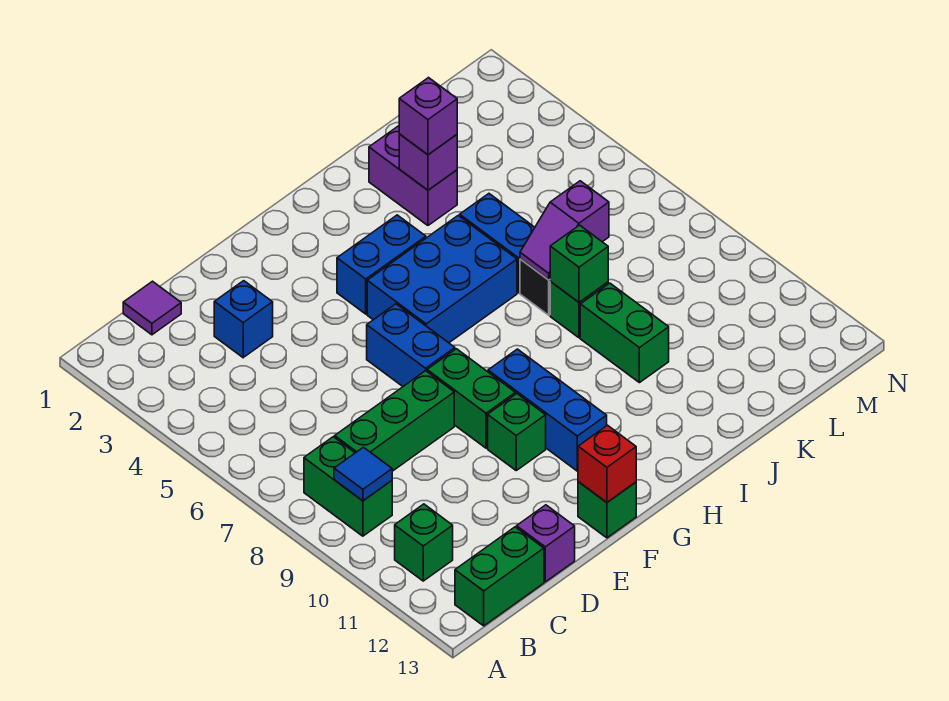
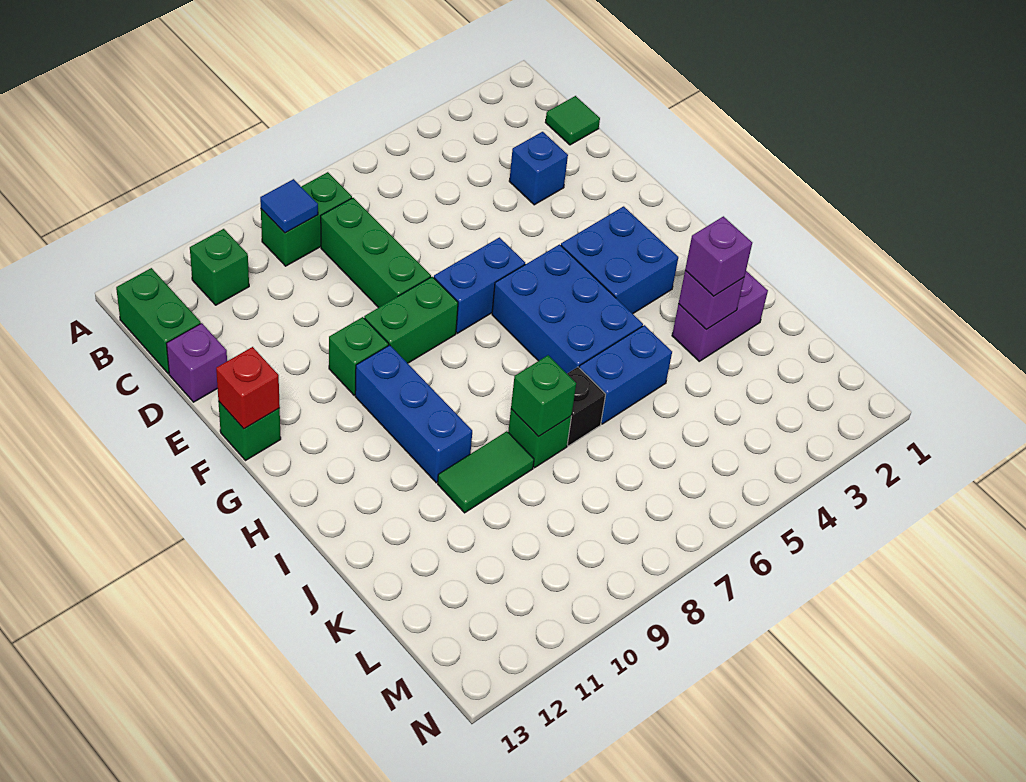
purple 1x1 tile [123,281,181,335] -> green 1x1 tile [545,96,600,145]
blue 1x2 brick [337,215,426,314] -> blue 2x2 brick [561,206,678,314]
blue 1x3 brick [488,349,607,471] -> blue 1x3 brick turned to [355,345,472,483]
purple 1x2 slope [520,181,609,280] -> none
green 1x2 brick [580,283,669,383] -> green 1x2 tile [438,431,534,513]

